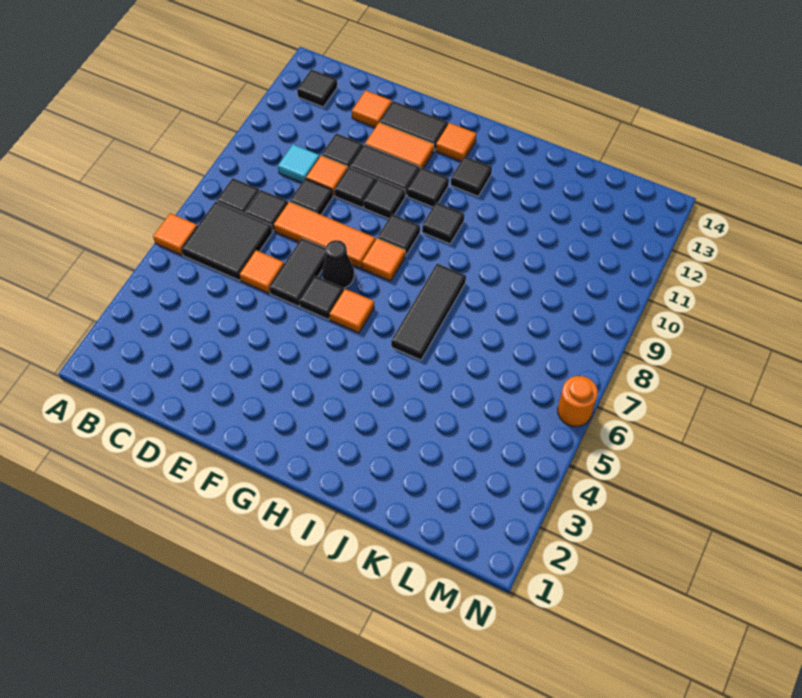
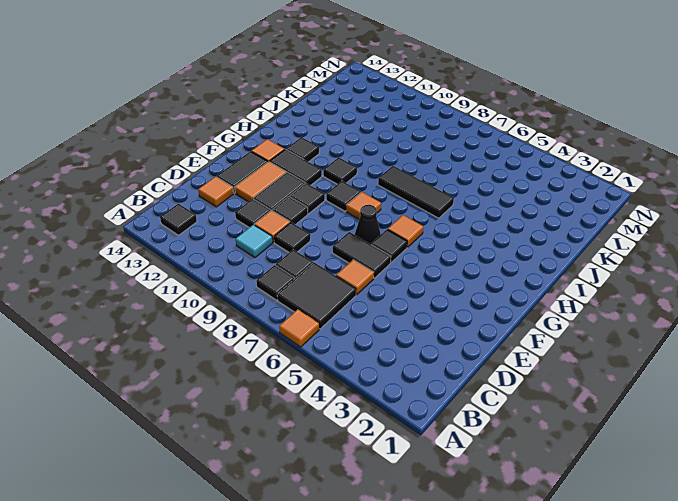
orange 1x3 tile [274,202,375,268] -> none
black 1x1 tile [407,167,449,207] -> black 1x2 tile [269,149,322,185]
orange 1x1 round brick [558,376,598,426] -> none

